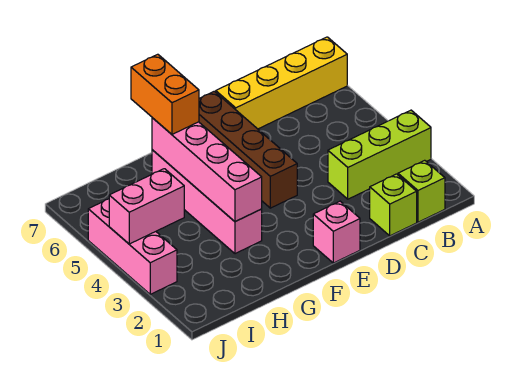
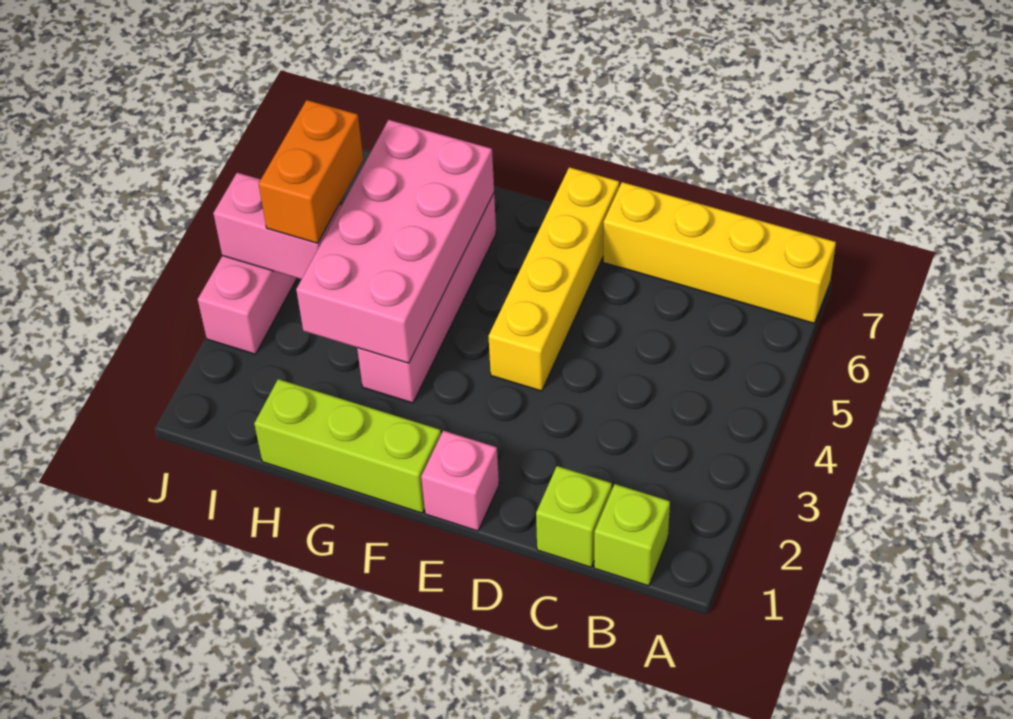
lime 1x3 brick [328,110,431,199] -> lime 1x3 brick moved to [254,379,441,513]
brown 1x4 brick [199,91,297,208] -> yellow 1x4 brick [488,167,619,391]
pink 1x4 brick [152,118,262,222] -> pink 2x4 brick [296,120,494,363]
orange 1x2 brick [131,54,199,134] -> orange 1x2 brick moved to [259,100,363,243]

